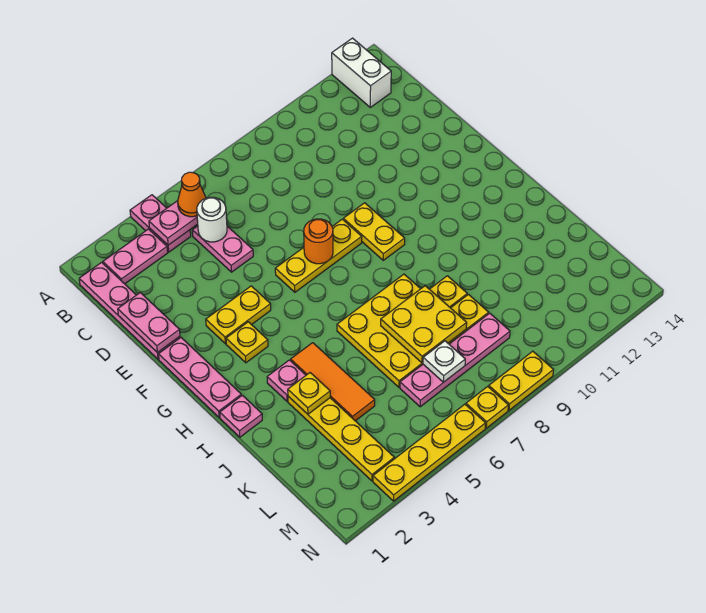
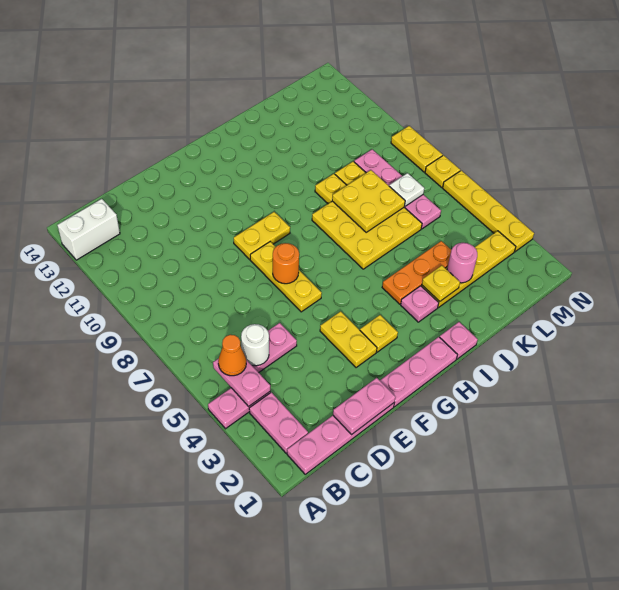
orange 1x3 tile [291,343,375,421] -> orange 1x3 plate [382,241,451,304]
none -> pink 1x1 round brick [447,243,477,283]

